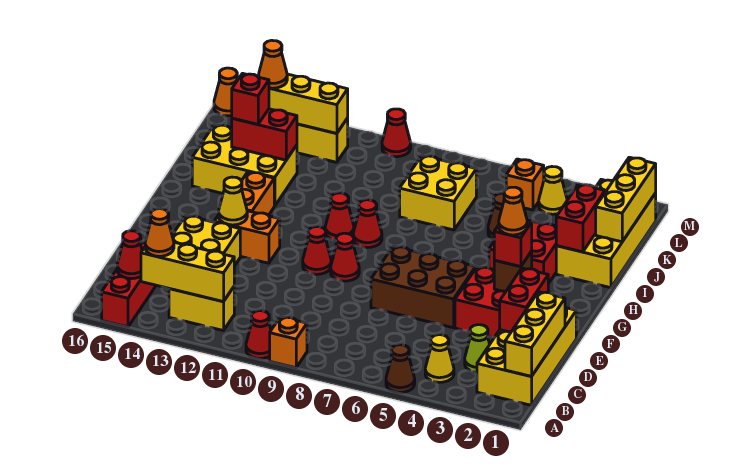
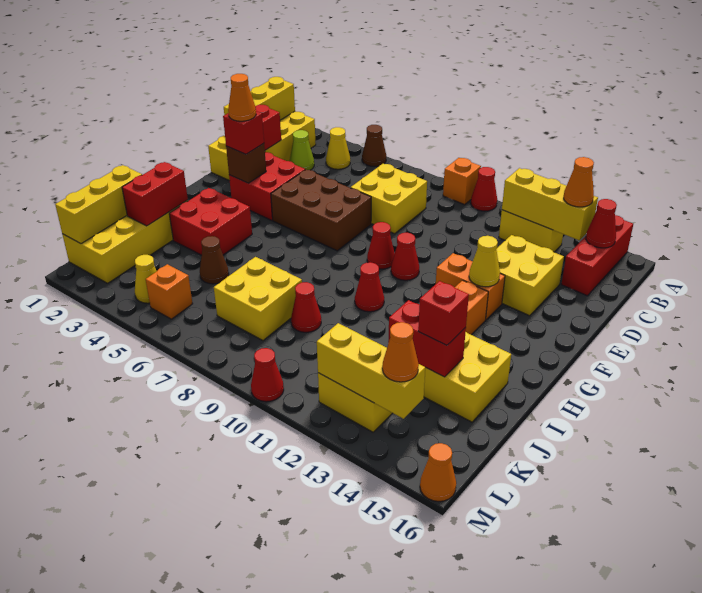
none -> yellow 2x2 brick [351,164,427,234]
red 1x1 cone [353,200,382,248] -> red 1x1 cone moved to [291,282,321,332]

